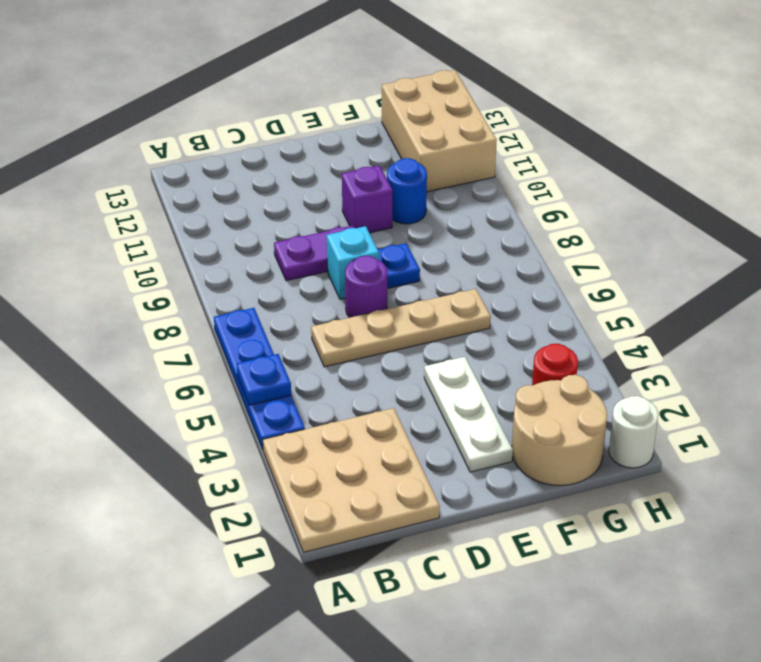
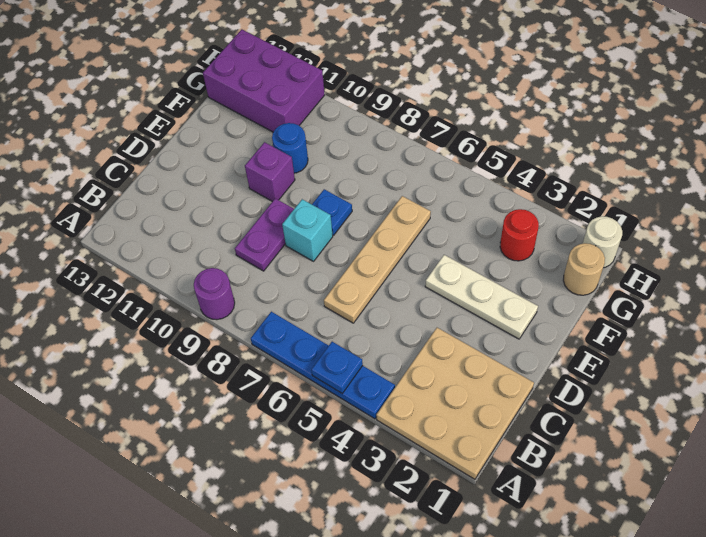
purple 1x1 round brick [345,256,387,318] -> purple 1x1 round brick moved to [194,268,235,320]
tan 2x2 round brick [512,375,607,486] -> tan 1x1 round brick [563,243,605,295]
tan 2x3 brick [382,70,497,192] -> purple 2x3 brick [203,29,325,132]

